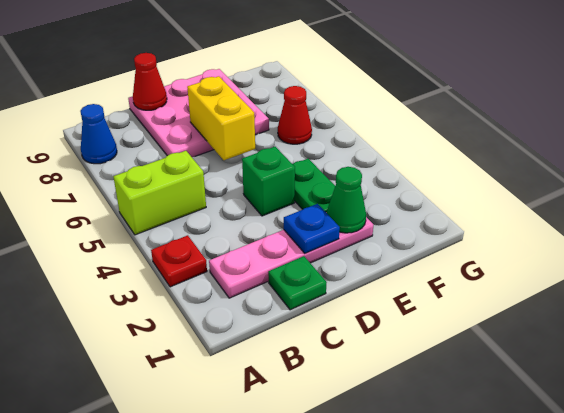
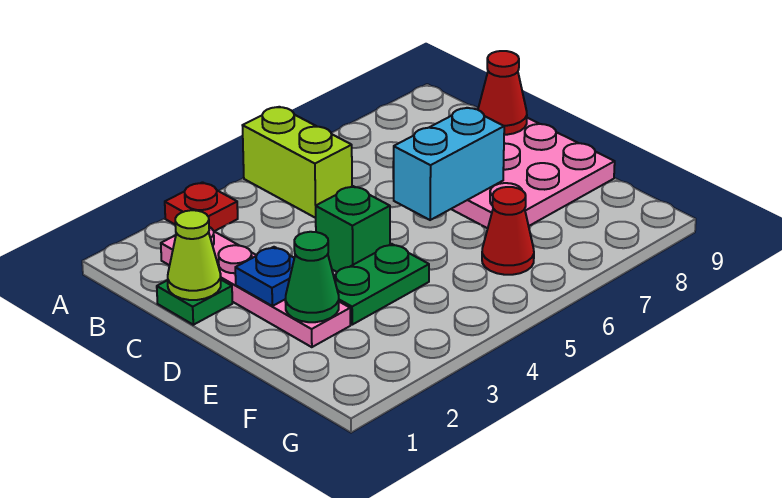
blue 1x1 cone [80,104,117,164] -> none
none -> lime 1x1 cone [168,210,221,300]
yellow 1x2 brick [187,76,255,160] -> cyan 1x2 brick [394,108,504,220]

